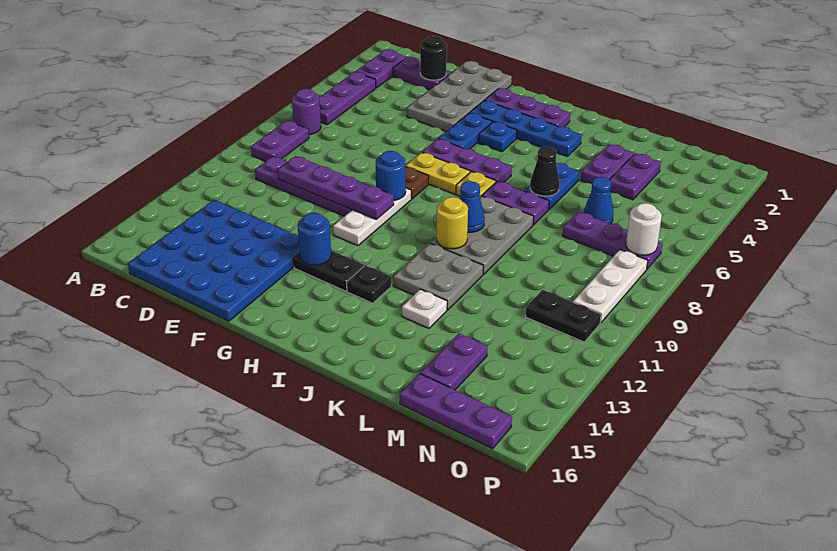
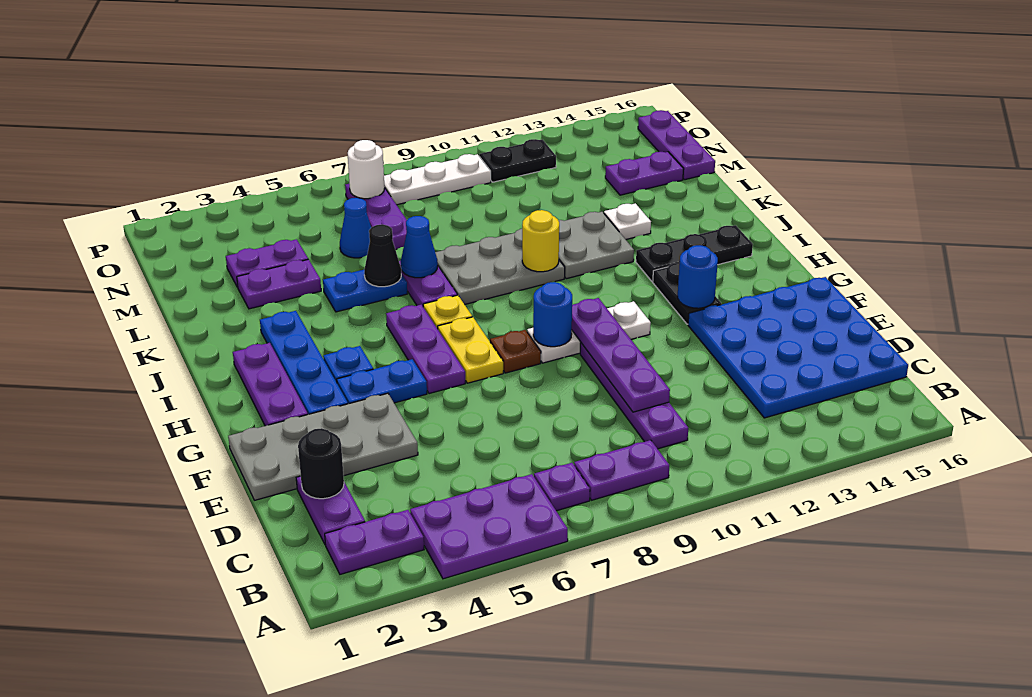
purple 1x3 plate [319,72,376,125] -> purple 2x3 plate [410,474,568,579]
purple 1x1 round brick [292,89,321,135] -> purple 1x1 plate [534,463,590,511]
black 1x1 plate [347,265,391,303] -> black 1x3 plate [636,225,753,282]
blue 1x1 cone [460,181,485,232] -> blue 1x1 cone moved to [401,216,438,278]
black 1x2 plate [525,290,601,342] -> black 1x2 plate turned to [479,139,556,182]

